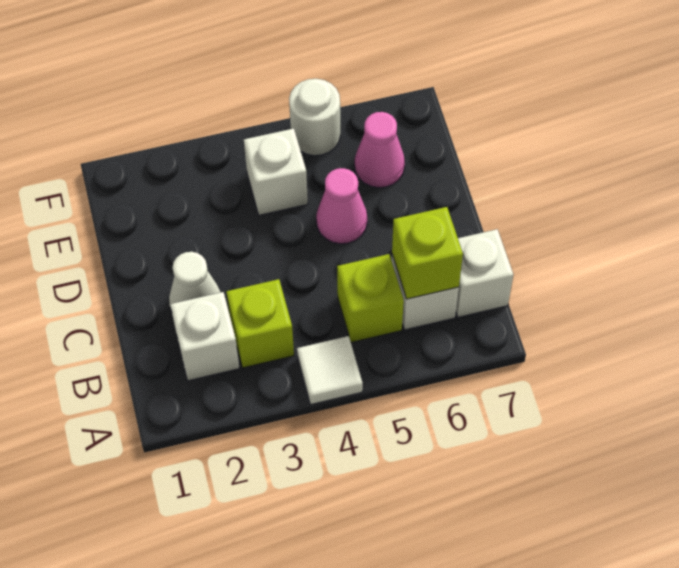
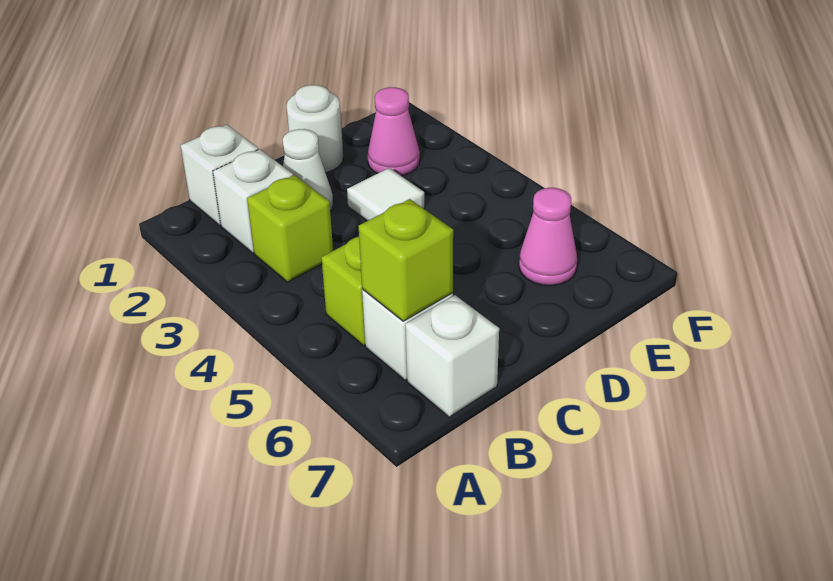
white 1x1 tile [297,336,363,405] -> white 1x1 tile moved to [347,168,424,221]
pink 1x1 cone [316,168,367,244] -> pink 1x1 cone moved to [368,87,420,176]
white 1x1 brick [244,129,308,215] -> white 1x1 brick moved to [181,125,258,225]
white 1x1 round brick [289,79,340,156] -> white 1x1 round brick moved to [286,85,343,173]

